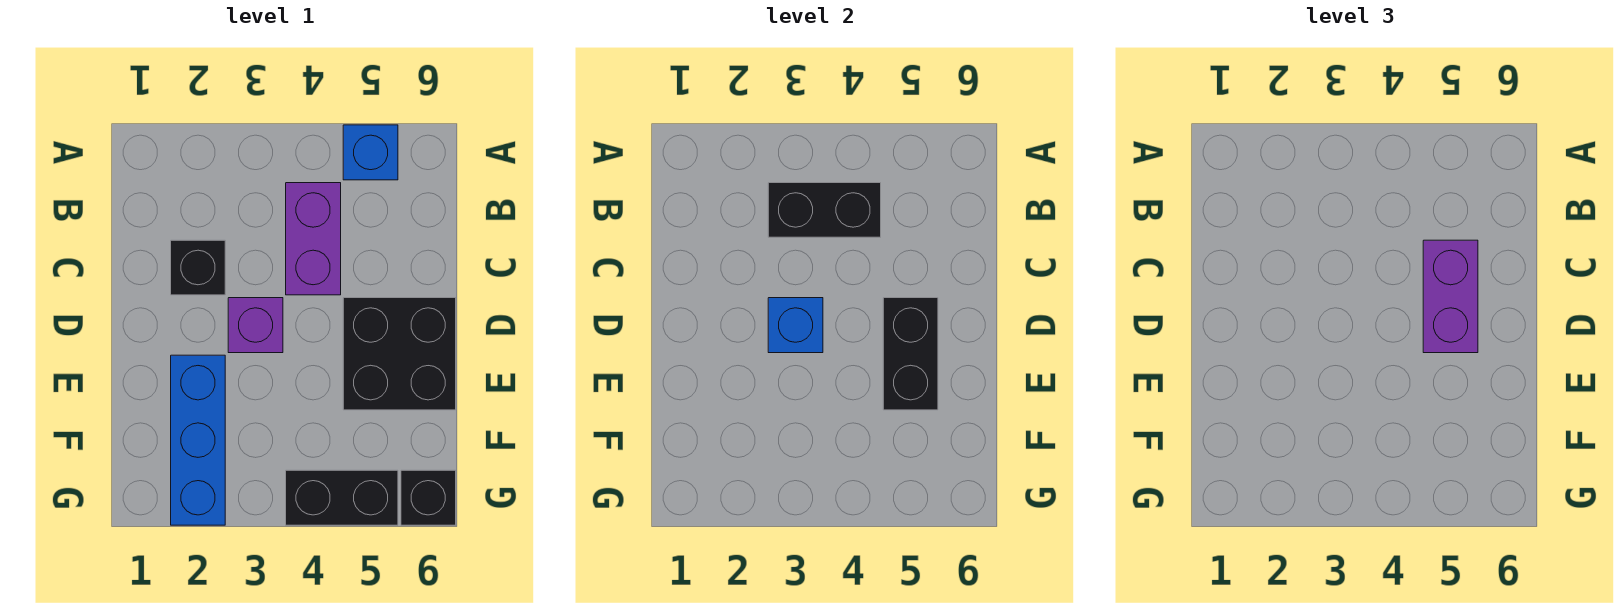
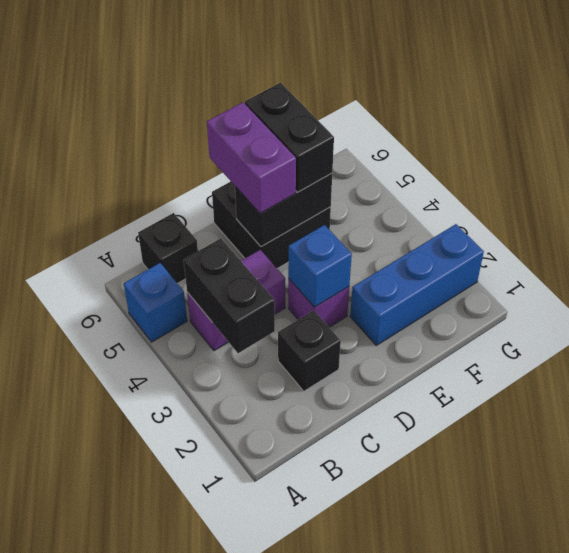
purple 1x2 brick [1423,240,1478,353] -> purple 1x2 brick turned to [207,103,296,213]
black 1x2 brick [286,470,398,525] -> black 1x2 brick moved to [245,83,334,192]
black 1x1 brick [401,470,456,525] -> black 1x1 brick moved to [138,213,198,284]

